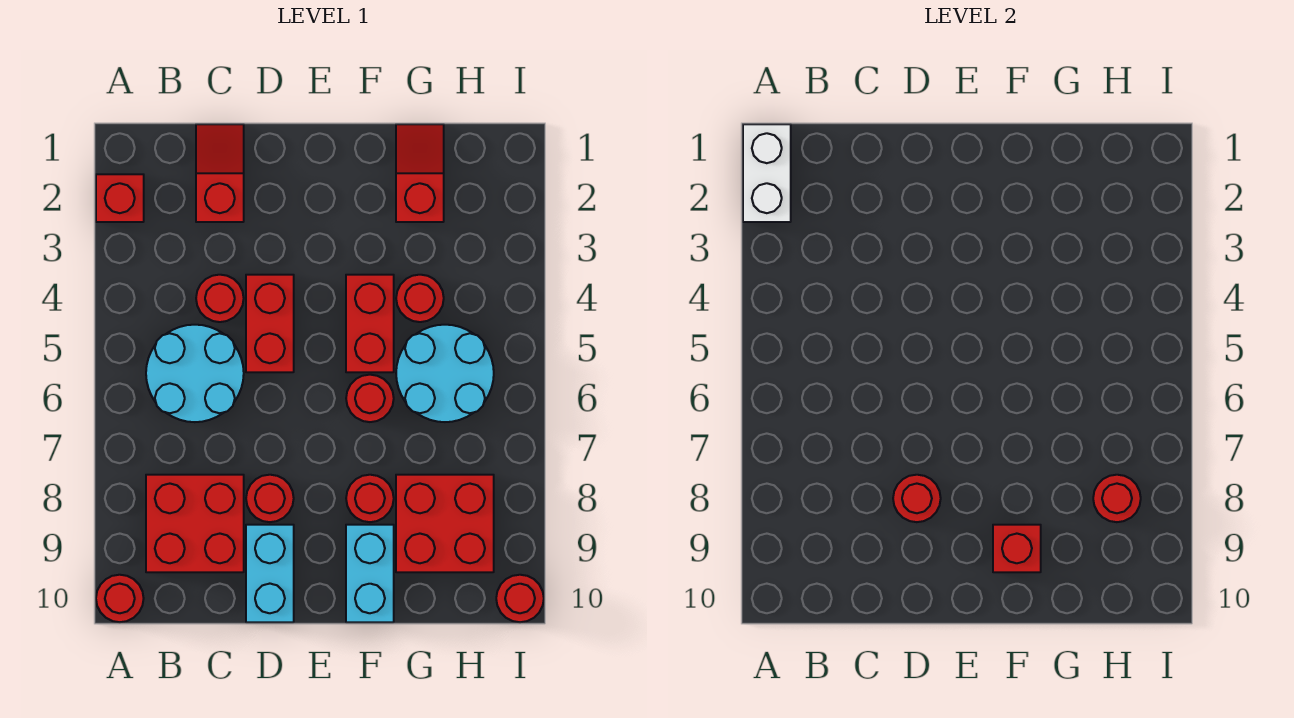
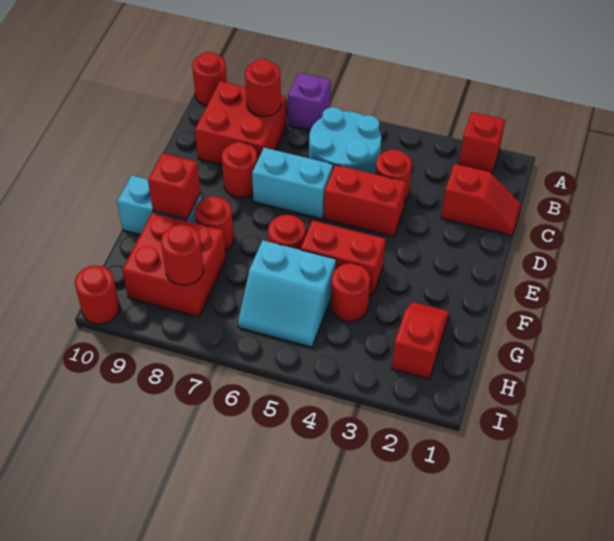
white 1x2 brick [743,124,791,222] -> none
none -> purple 1x1 brick [288,73,331,130]
red 1x1 round brick [893,475,941,522] -> red 1x1 round brick moved to [245,59,281,116]
cyan 1x2 brick [246,525,294,622] -> cyan 1x2 brick moved to [252,148,333,219]
red 1x2 slope [396,124,444,222] -> red 1x2 slope turned to [392,302,449,379]
cyan 2x2 round brick [396,325,494,422] -> cyan 2x2 slope [238,240,336,347]

